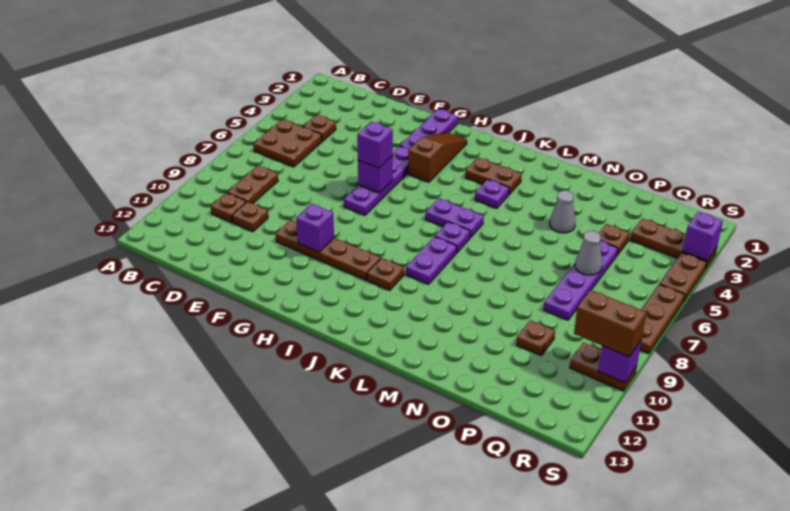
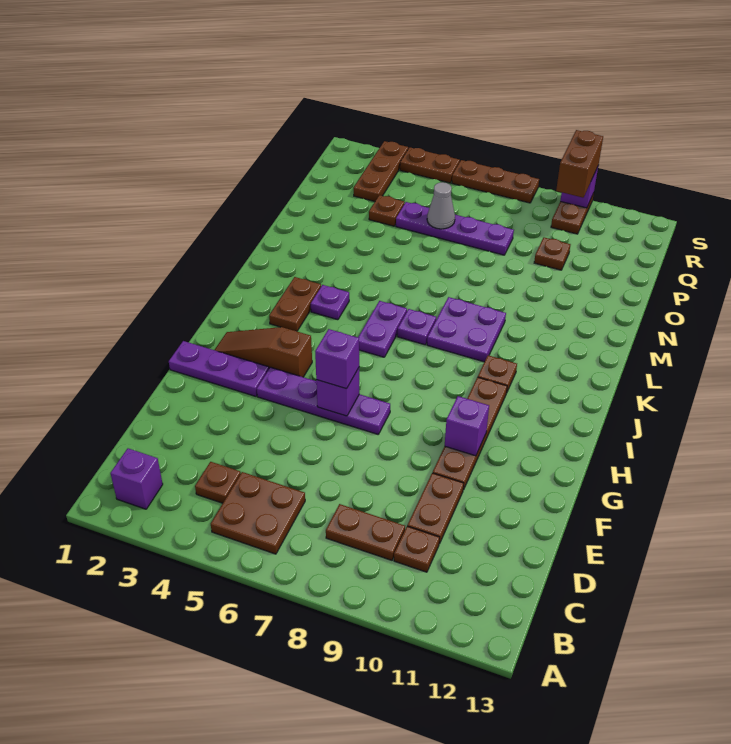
brown 1x1 plate [232,201,268,232] -> brown 1x2 plate [407,473,464,544]
purple 1x2 plate [406,237,457,284] -> purple 2x2 plate [427,297,506,362]
grey 1x1 cone [550,190,575,233] -> none
purple 1x1 brick [683,212,723,261] -> purple 1x1 brick moved to [110,448,163,509]

